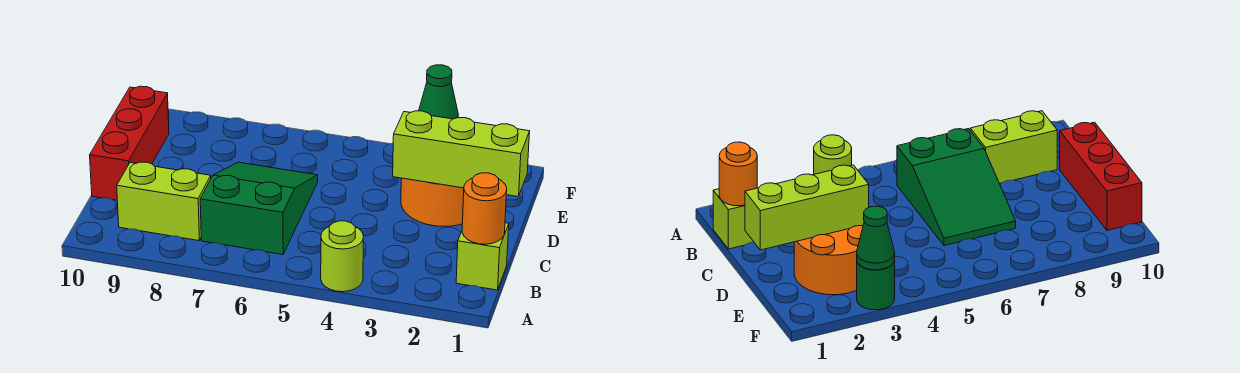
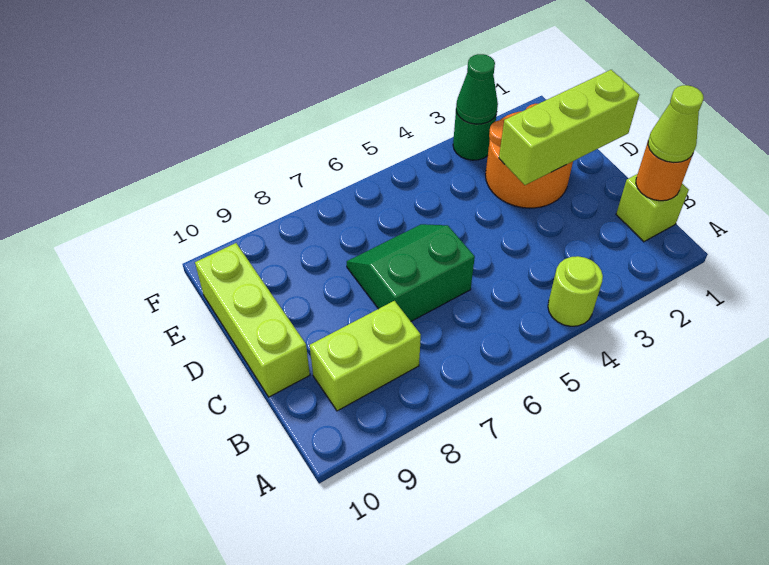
none -> lime 1x1 cone [648,85,704,163]
green 2x3 slope [200,162,318,255] -> green 2x2 slope [347,224,475,321]
red 1x3 brick [90,86,169,200] -> lime 1x3 brick [195,243,310,397]

